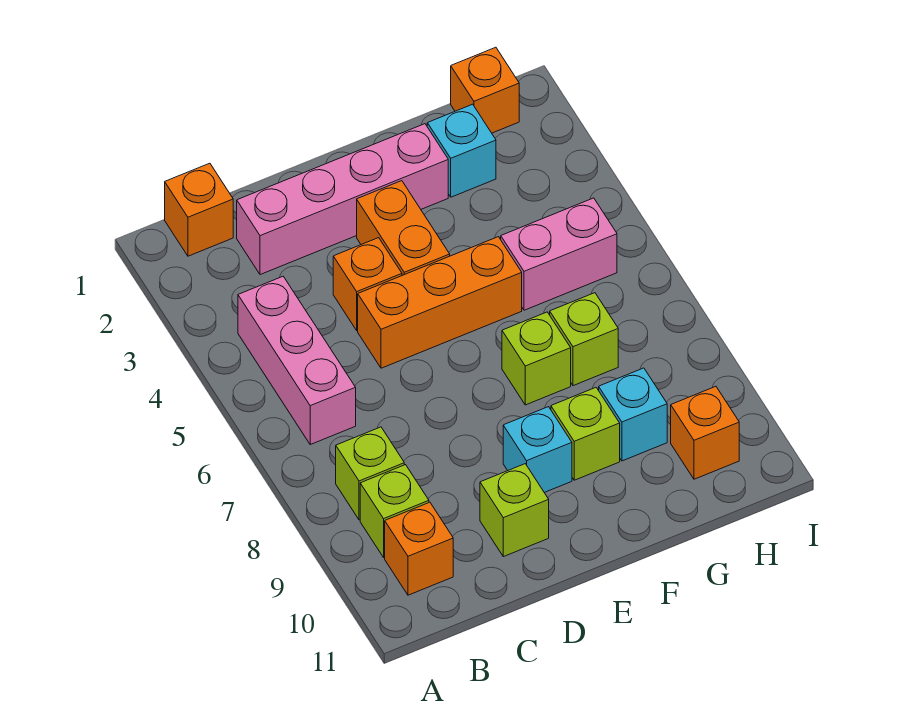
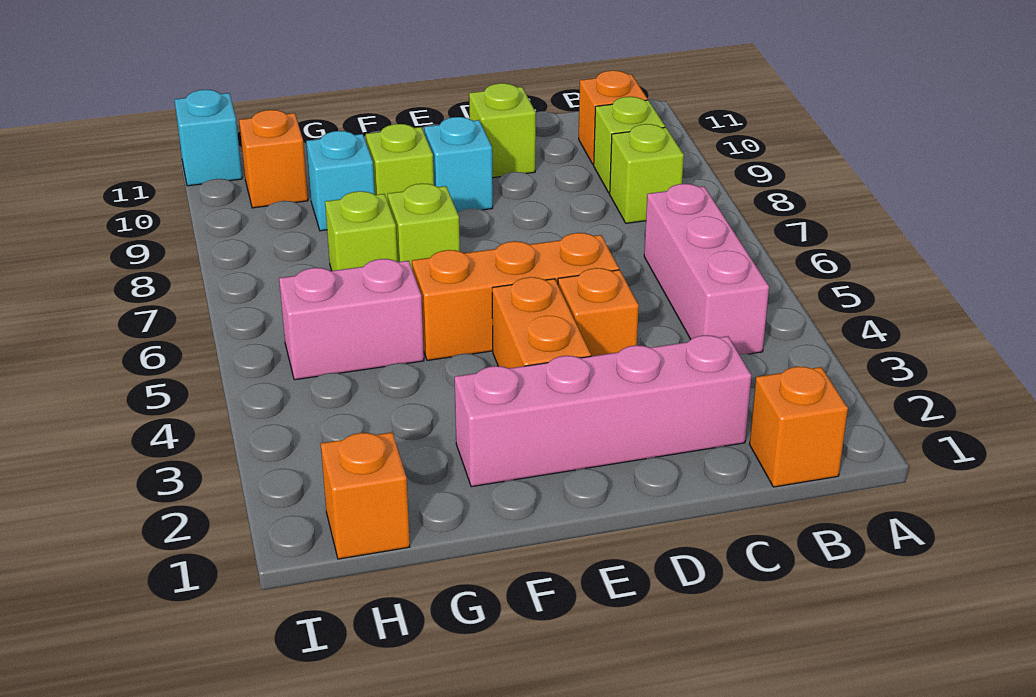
cyan 1x1 brick [427,104,496,197] -> cyan 1x1 brick moved to [175,90,242,186]

